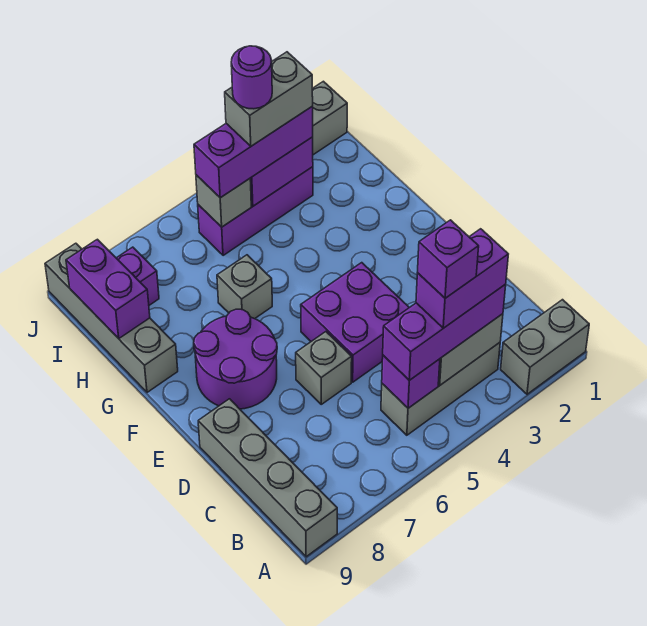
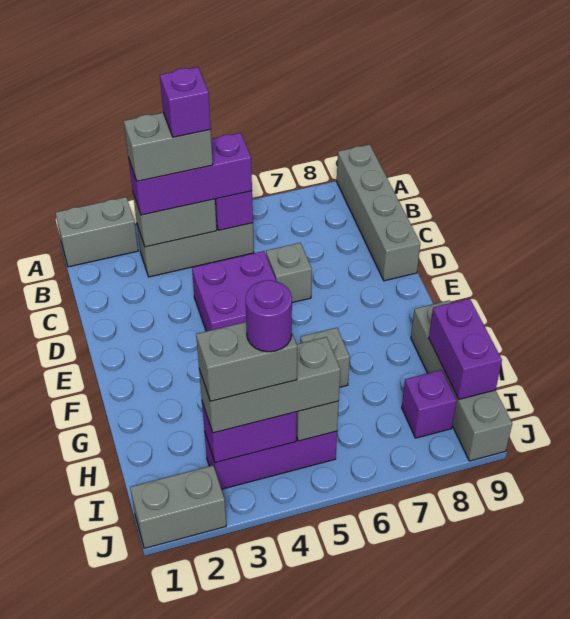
purple 1x2 brick [416,229,508,328] -> grey 1x2 brick [124,113,213,181]
purple 2x2 round brick [194,309,277,409] -> none
purple 1x3 brick [194,107,313,198] -> grey 1x3 brick [199,337,340,433]

